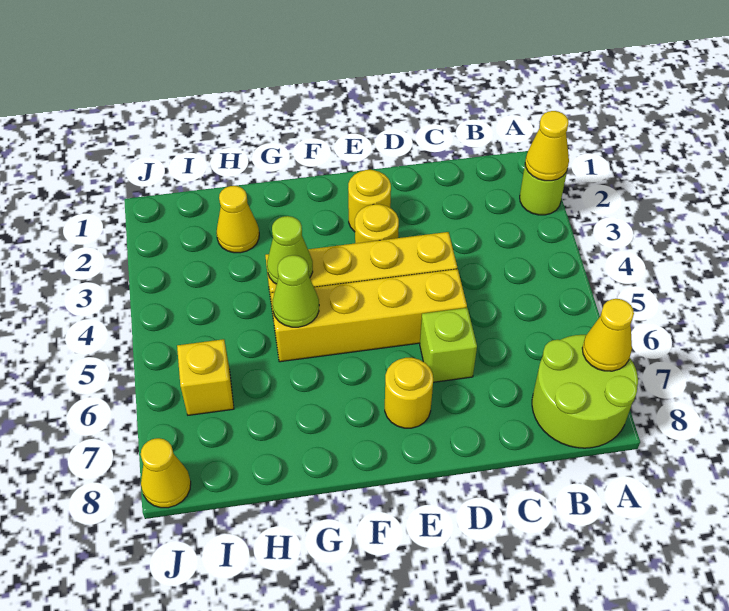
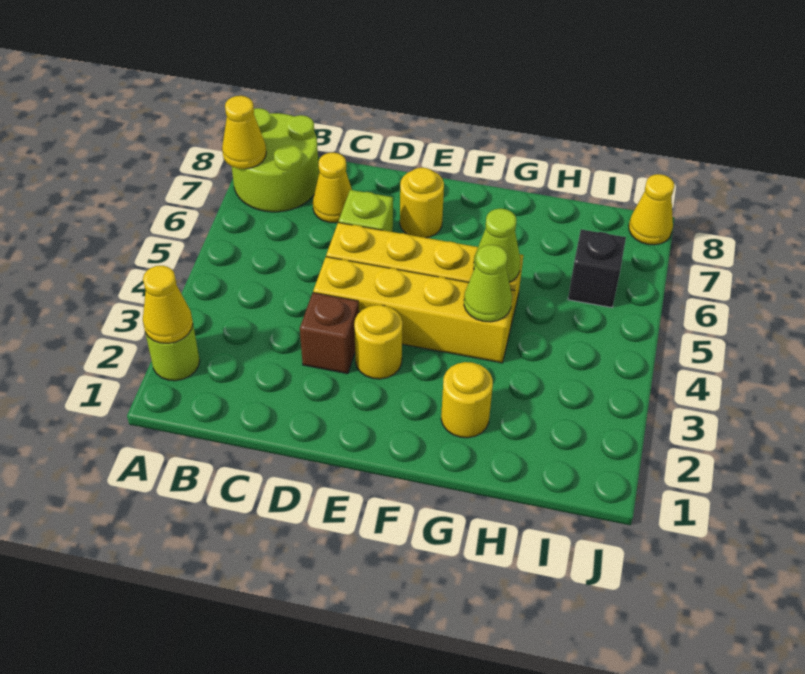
none -> brown 1x1 brick [300,293,359,374]
yellow 1x1 round brick [348,170,391,232] -> yellow 1x1 round brick moved to [441,362,493,438]
yellow 1x1 cone [217,186,259,253] -> yellow 1x1 cone moved to [313,153,352,223]
yellow 1x1 brick [177,339,234,415] -> black 1x1 brick [568,229,626,308]

